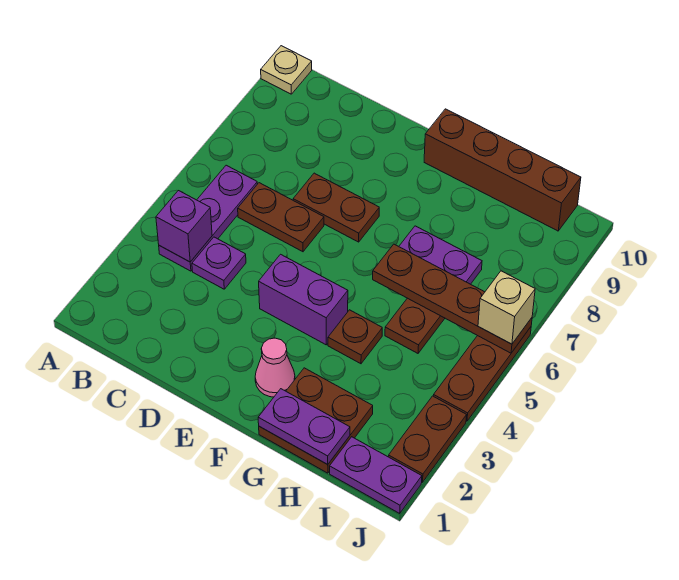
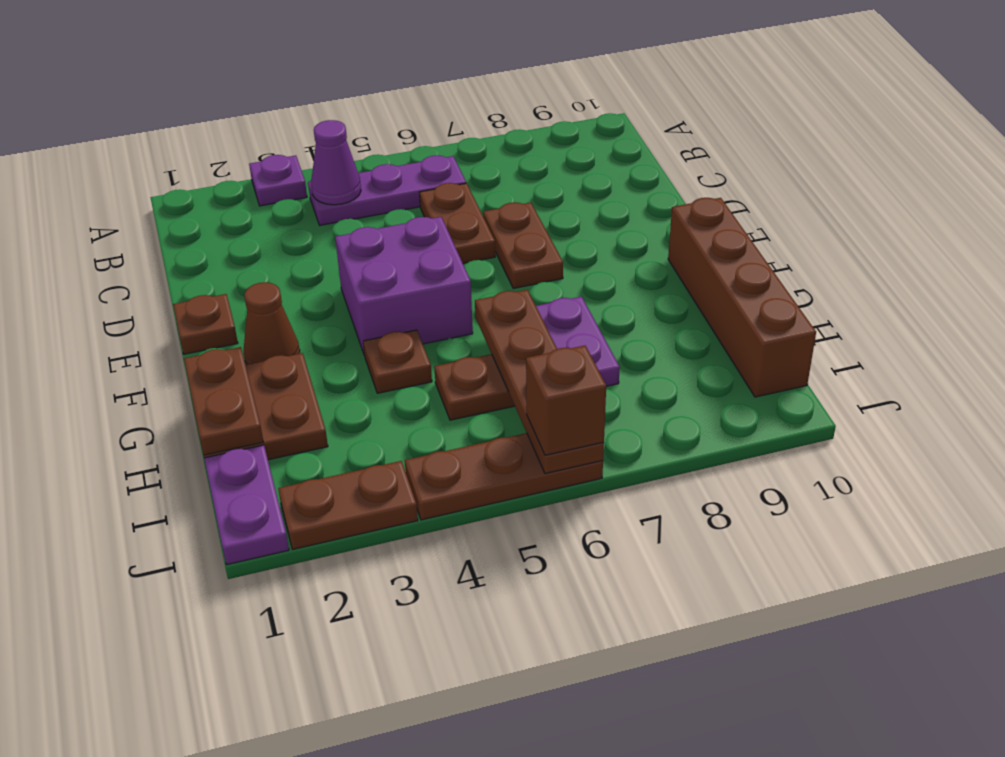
tan 1x1 plate [261,46,312,94] -> none
purple 1x1 brick [156,191,212,262] -> purple 1x1 cone [311,120,361,205]
purple 1x1 plate [192,237,246,289] -> purple 1x1 plate moved to [249,155,307,206]
none -> brown 1x1 plate [173,294,238,354]
purple 1x2 brick [259,254,348,345] -> purple 2x2 brick [335,217,473,356]
pink 1x1 cone [255,338,295,397] -> brown 1x1 cone [244,282,300,364]
purple 1x2 plate [258,389,350,464] -> brown 1x2 plate [184,347,263,455]
tan 1x1 brick [478,271,535,344] -> brown 1x1 brick [526,346,606,455]

